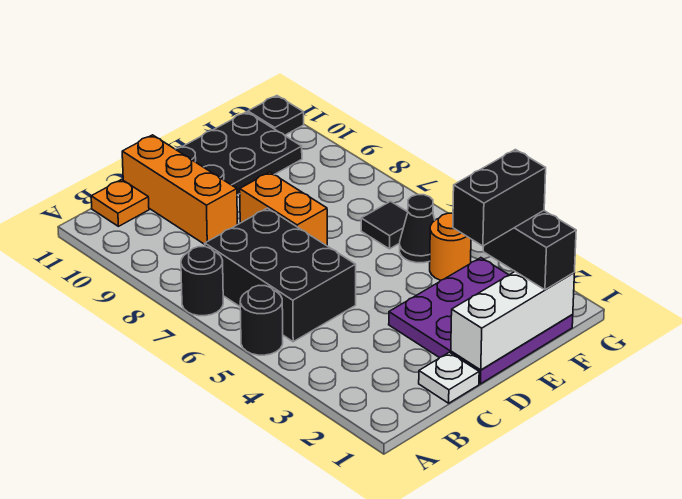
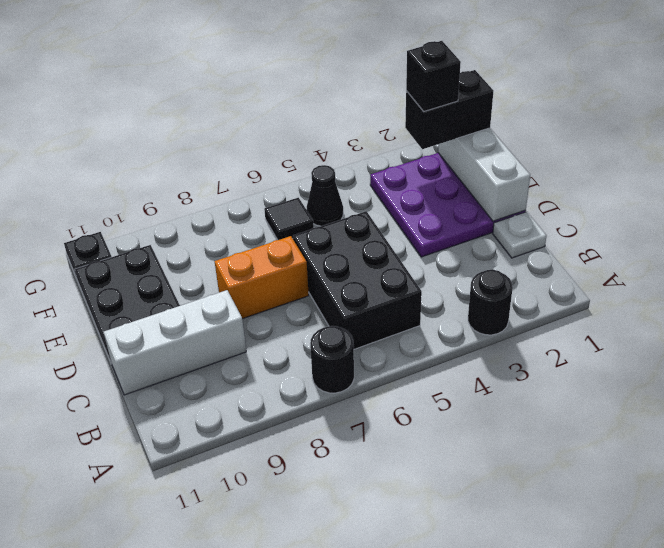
black 1x1 round brick [240,285,283,355] -> black 1x1 round brick moved to [468,269,513,335]
black 2x3 brick [205,208,356,342] -> black 2x3 brick turned to [293,211,422,349]
orange 1x1 plate [91,179,149,226] -> none
orange 1x3 brick [122,135,237,244] -> white 1x3 brick [104,290,246,395]
black 1x2 brick [453,150,546,246] -> black 1x1 brick [406,41,461,112]
orange 1x1 round brick [430,213,471,280] -> none

